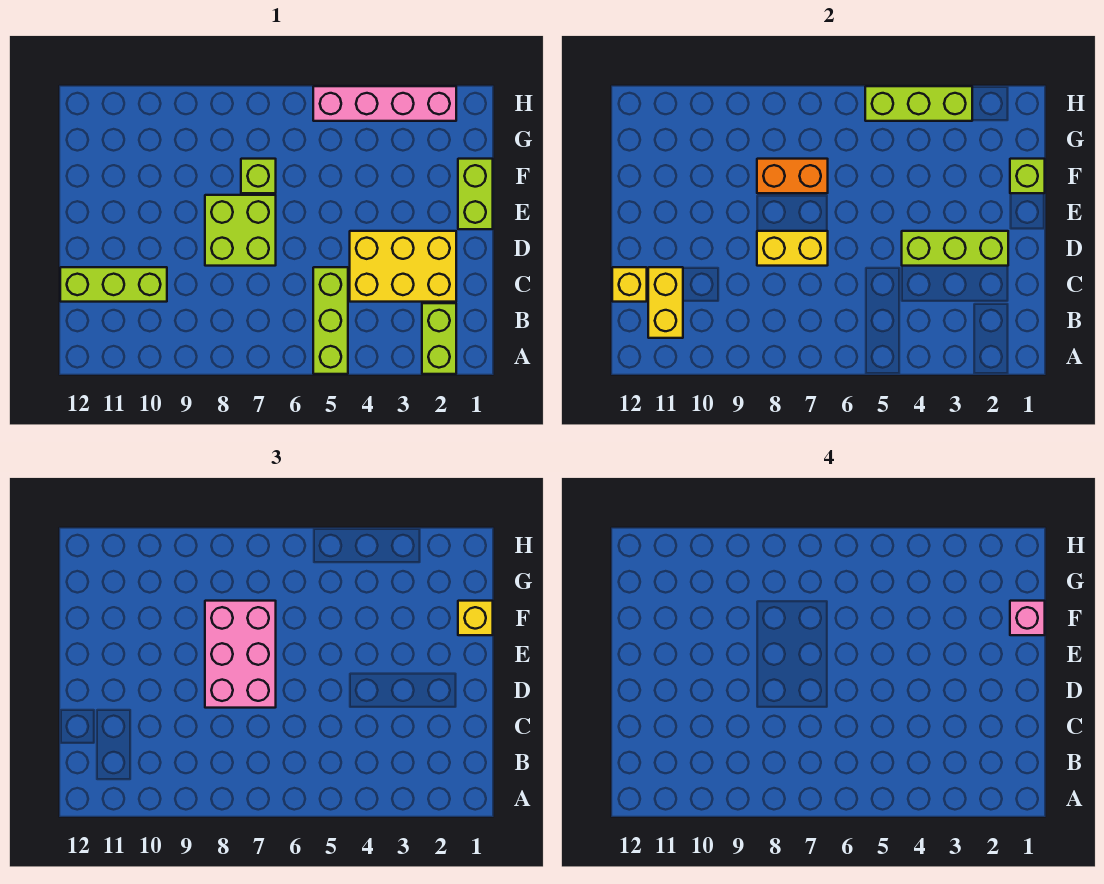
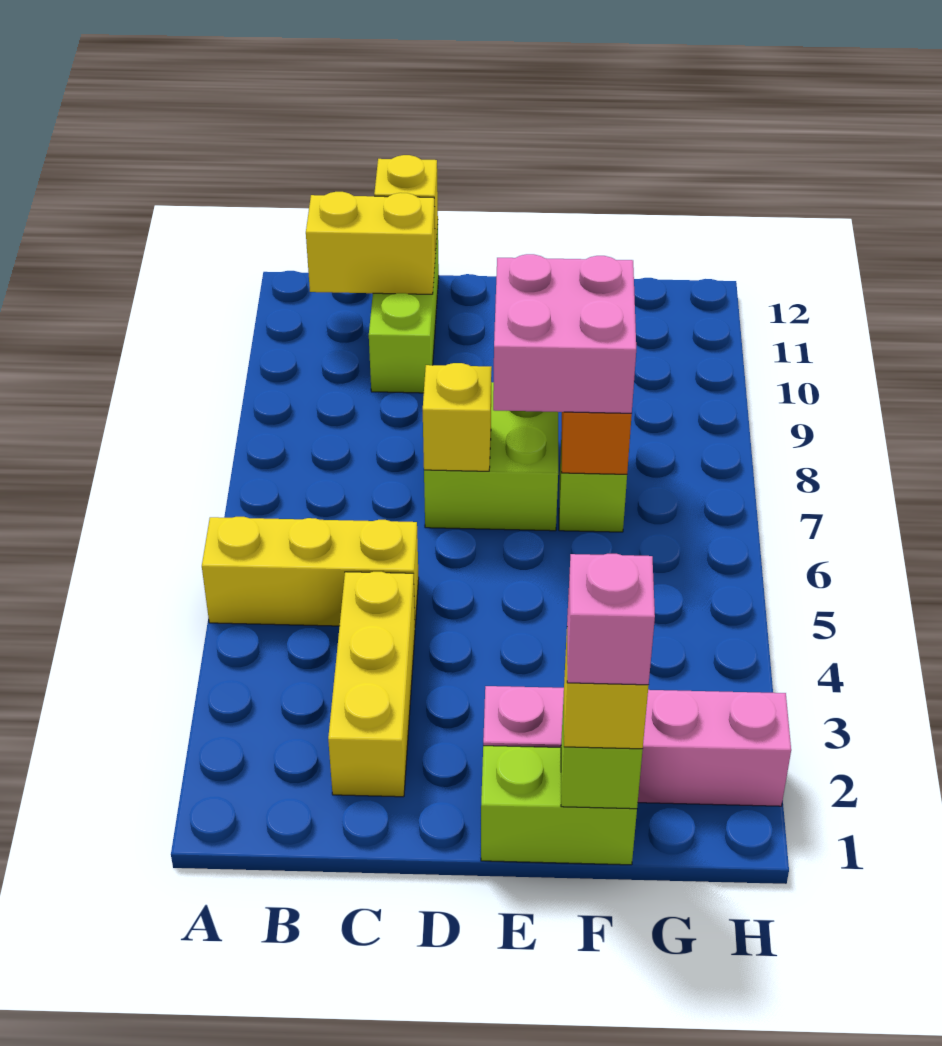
lime 1x2 brick [422,303,456,374] -> none
lime 1x3 brick [313,267,348,374] -> yellow 1x3 brick [202,517,419,626]
yellow 2x3 brick [350,231,456,302] -> yellow 1x3 brick [328,572,415,797]
lime 1x3 brick [902,231,1008,266] -> none
yellow 1x2 brick [757,231,828,266] -> yellow 1x1 brick [423,363,492,471]
pink 2x3 brick [205,601,276,708] -> pink 2x2 brick [493,254,636,413]
pink 1x4 brick [313,86,456,121] -> pink 1x4 brick turned to [483,686,791,806]
lime 1x3 brick [865,86,972,121] -> none

